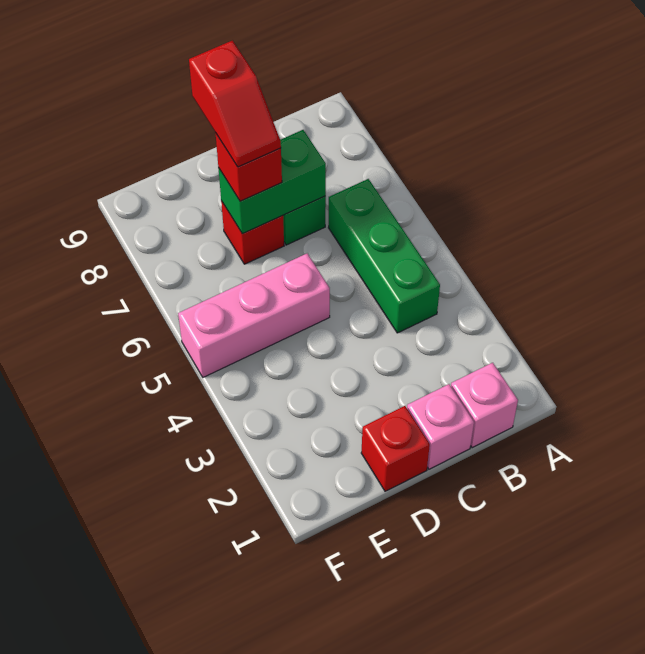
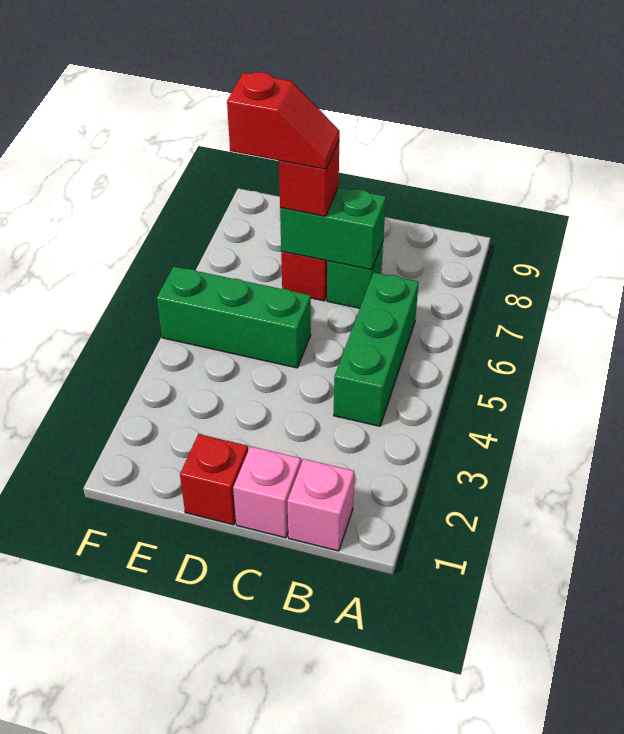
pink 1x3 brick [178,254,330,377] -> green 1x3 brick [157,266,311,368]
red 1x2 slope [189,41,281,167] -> red 1x2 slope turned to [227,72,340,169]

